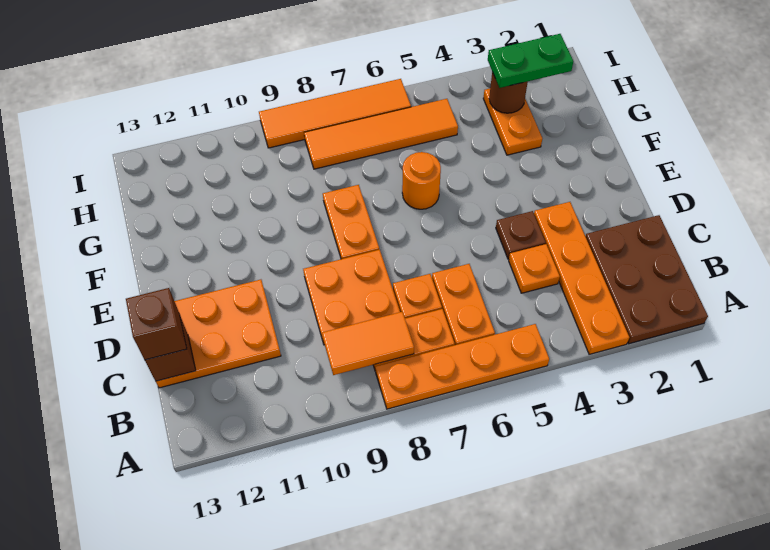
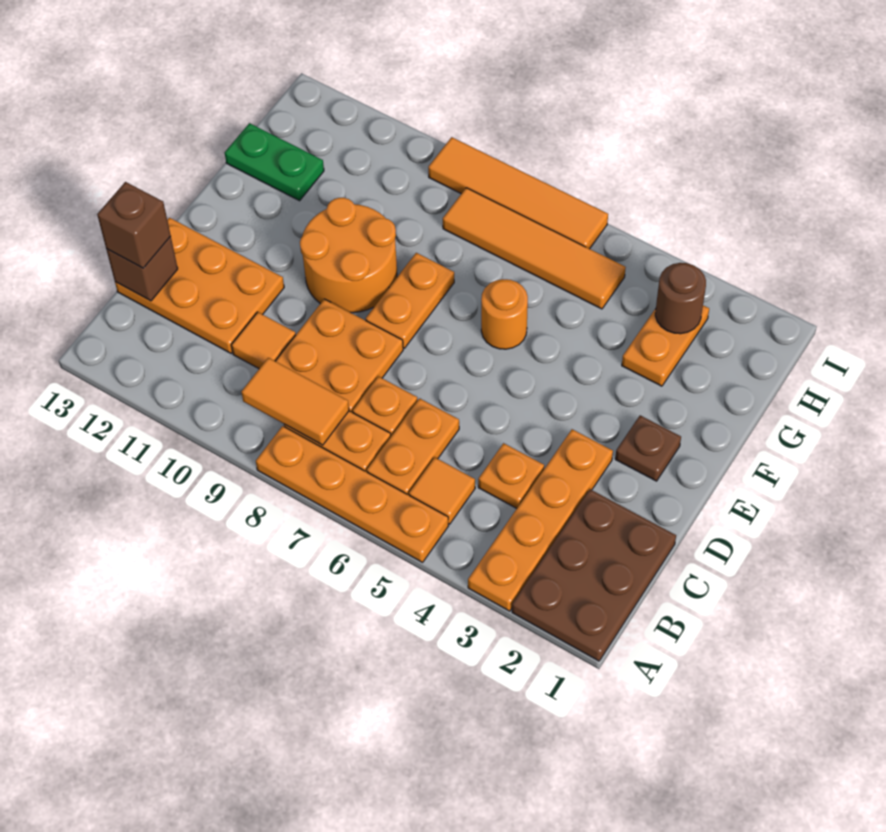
none -> orange 1x1 tile [409,457,475,524]
none -> orange 1x1 tile [231,312,296,369]
brown 1x1 plate [496,211,546,259] -> brown 1x1 plate moved to [615,415,681,481]
none -> orange 2x2 round brick [300,198,397,313]
green 1x2 plate [488,34,573,88] -> green 1x2 plate moved to [225,123,324,201]

